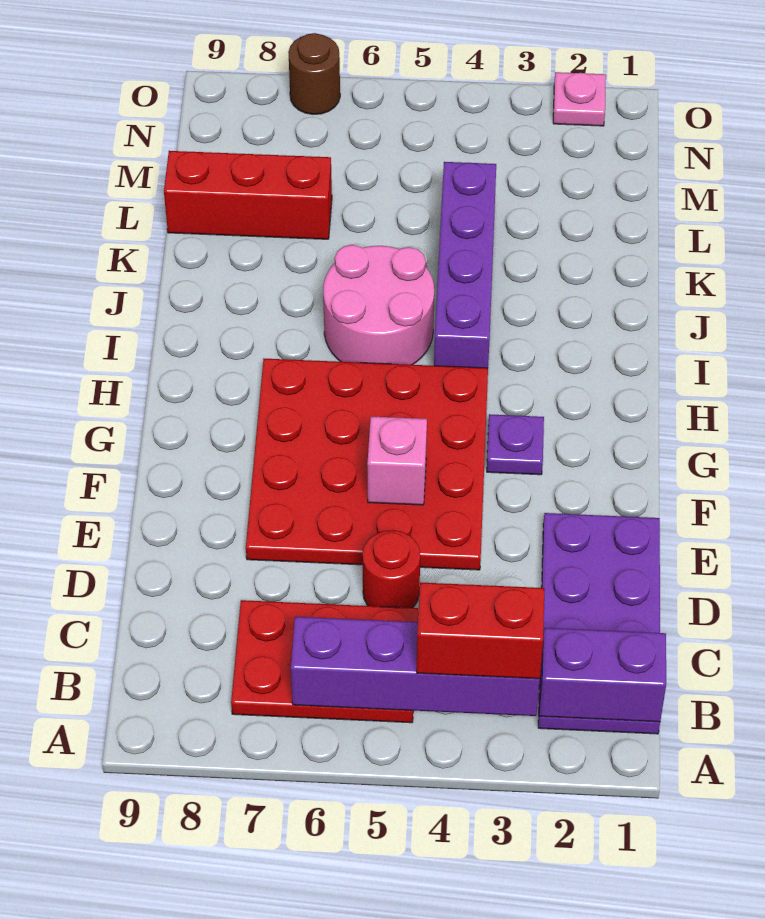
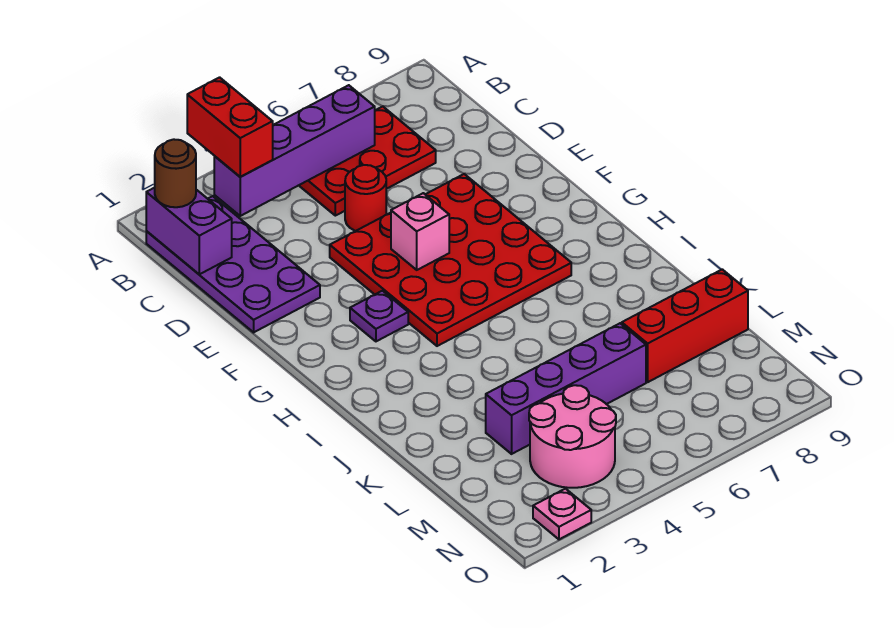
purple 1x2 brick [539,628,666,722] -> purple 1x2 brick turned to [146,188,232,274]
red 1x2 brick [417,582,544,679] -> red 1x2 brick turned to [187,77,273,177]
purple 1x4 brick [434,162,496,368] -> purple 1x4 brick turned to [486,323,646,454]
pink 2x2 round brick [323,245,434,365] -> pink 2x2 round brick moved to [529,385,616,488]
brown 1x1 round brick [288,33,340,114] -> brown 1x1 round brick moved to [155,139,196,207]

